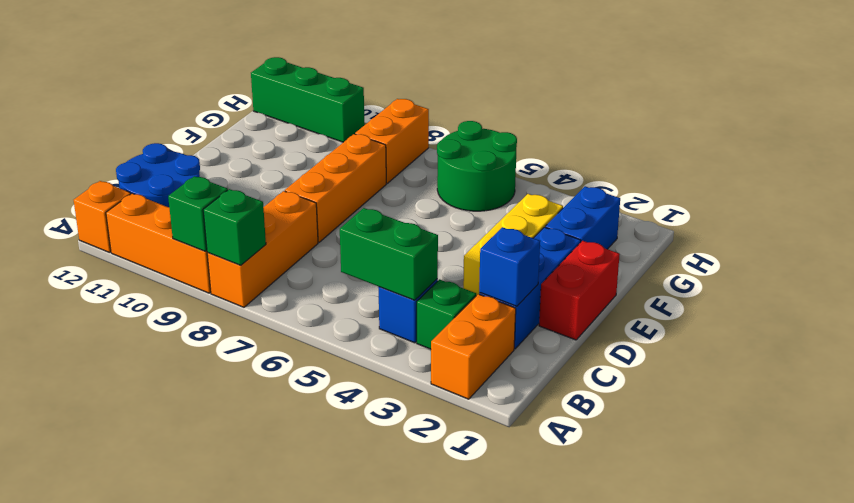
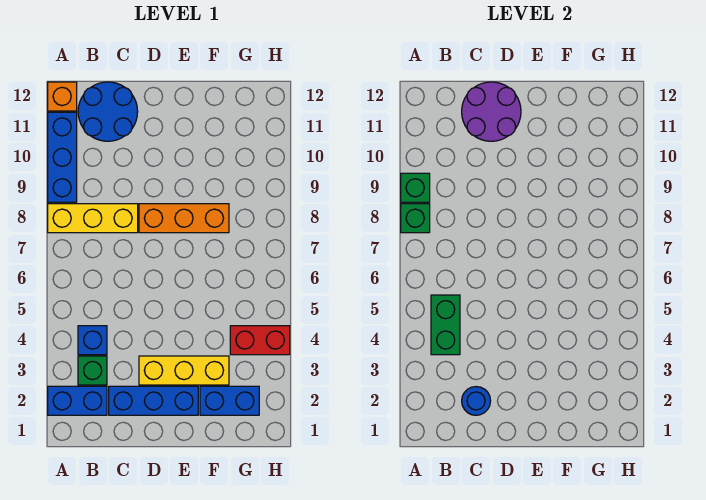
orange 1x2 brick [431,294,516,399] -> blue 1x2 brick [48,386,107,415]
orange 1x3 brick [207,191,318,307] -> yellow 1x3 brick [48,204,138,233]
orange 1x3 brick [106,193,211,293] -> blue 1x3 brick [48,112,77,202]
blue 1x1 brick [479,227,540,306] -> blue 1x1 round brick [462,387,491,415]
none -> purple 2x2 round brick [462,82,521,141]
red 1x2 brick [539,241,620,340] -> red 1x2 brick moved to [230,326,290,355]
green 2x2 round brick [437,121,517,211] -> none
orange 1x2 brick [355,99,429,183] -> none
green 1x3 brick [251,57,365,142] -> none

